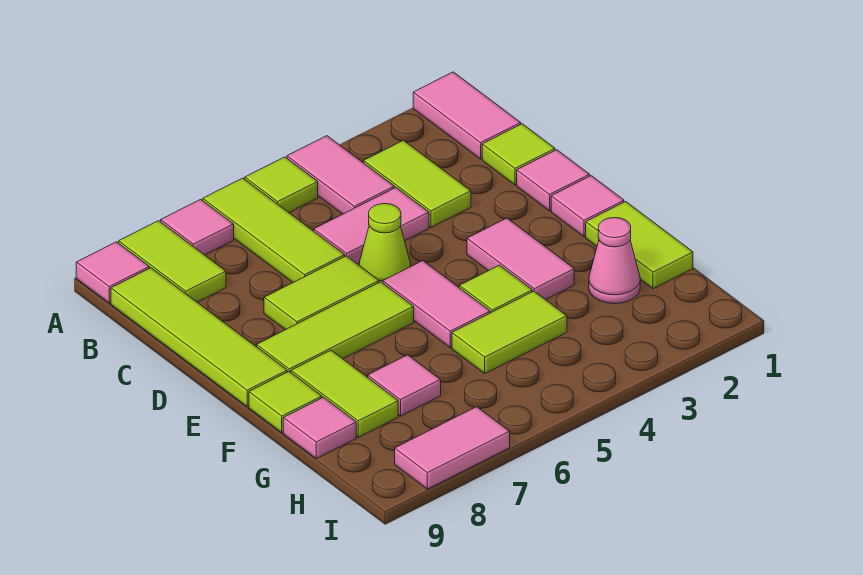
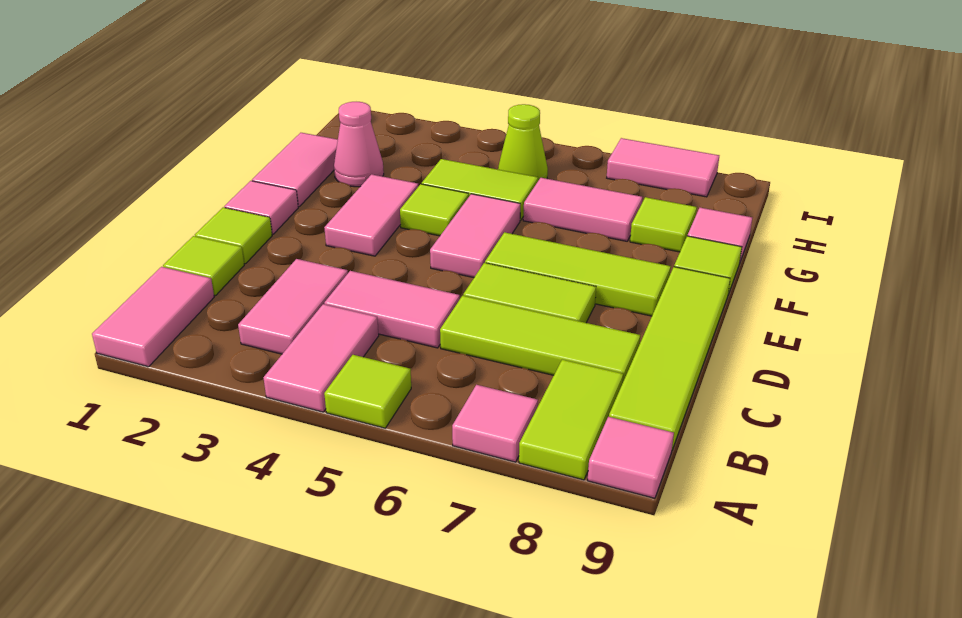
lime 1x3 tile [203,178,345,282] -> lime 1x3 tile turned to [440,296,640,381]
lime 1x2 tile [364,140,471,227] -> pink 1x2 tile [238,259,348,354]
pink 1x1 tile [517,150,590,211] -> lime 1x1 tile [195,207,272,264]
lime 1x1 cone [359,204,411,283] -> lime 1x1 cone moved to [498,104,548,181]
lime 1x2 tile [586,202,693,289] -> pink 1x2 tile [252,133,338,207]
lime 1x2 tile [291,350,398,437] -> lime 1x1 tile [630,197,697,252]
pink 1x1 tile [368,355,441,416] -> pink 1x2 tile [523,178,642,241]

